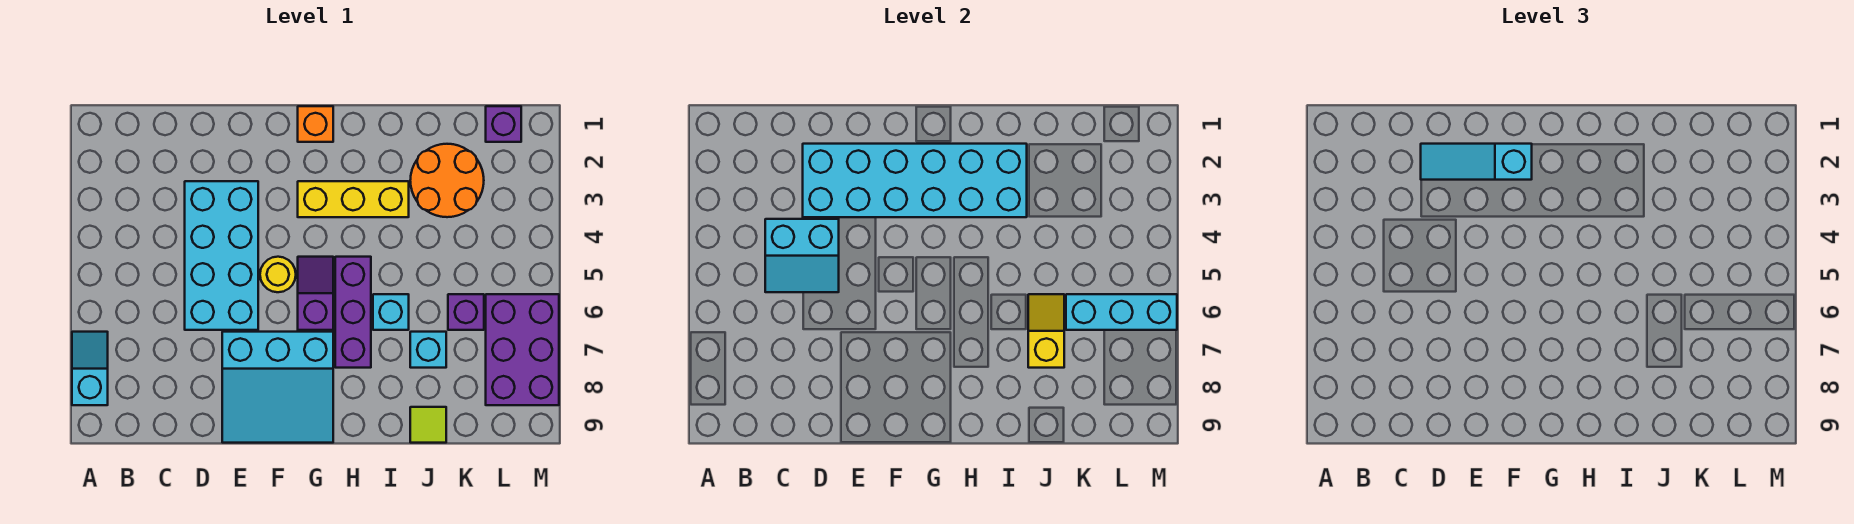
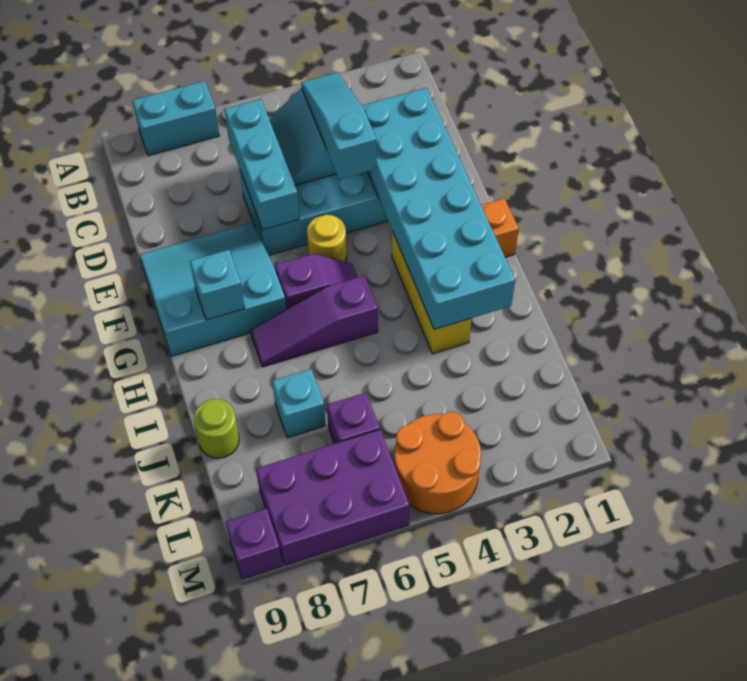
cyan 1x2 slope [72,332,108,405] -> cyan 1x2 brick [132,81,219,156]
cyan 1x3 slope [1421,144,1532,180] -> cyan 1x3 slope moved to [301,72,377,179]
cyan 3x3 slope [222,332,333,443] -> cyan 3x3 slope turned to [139,223,286,356]
purple 1x3 brick [335,257,371,368] -> purple 1x3 slope [250,276,378,367]
cyan 1x1 brick [373,294,409,330] -> cyan 1x1 brick moved to [190,250,245,320]
orange 2x2 round brick [410,144,484,217] -> orange 2x2 round brick moved to [394,412,481,514]
yellow 1x2 slope [1028,294,1064,368] -> none
lime 1x1 tile [410,407,446,443] -> lime 1x1 round brick [194,399,239,458]
cyan 1x3 brick [1066,294,1177,330] -> cyan 1x3 brick moved to [224,99,299,230]
purple 1x1 brick [486,106,521,142] -> purple 1x1 brick moved to [226,508,283,579]

